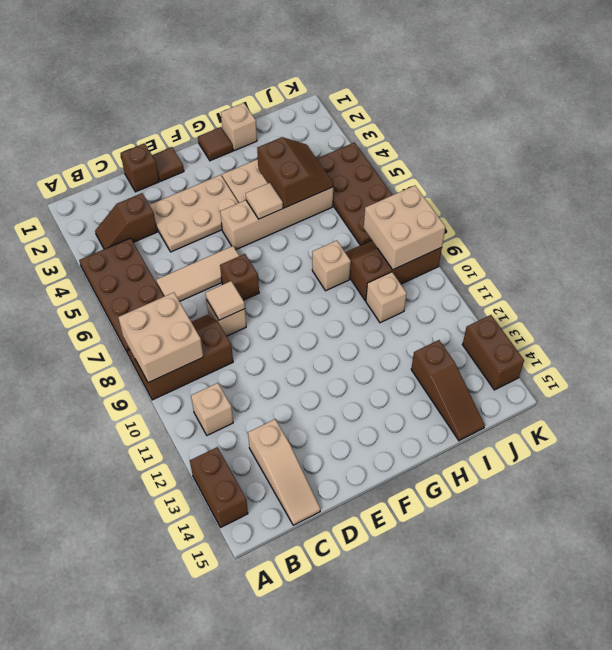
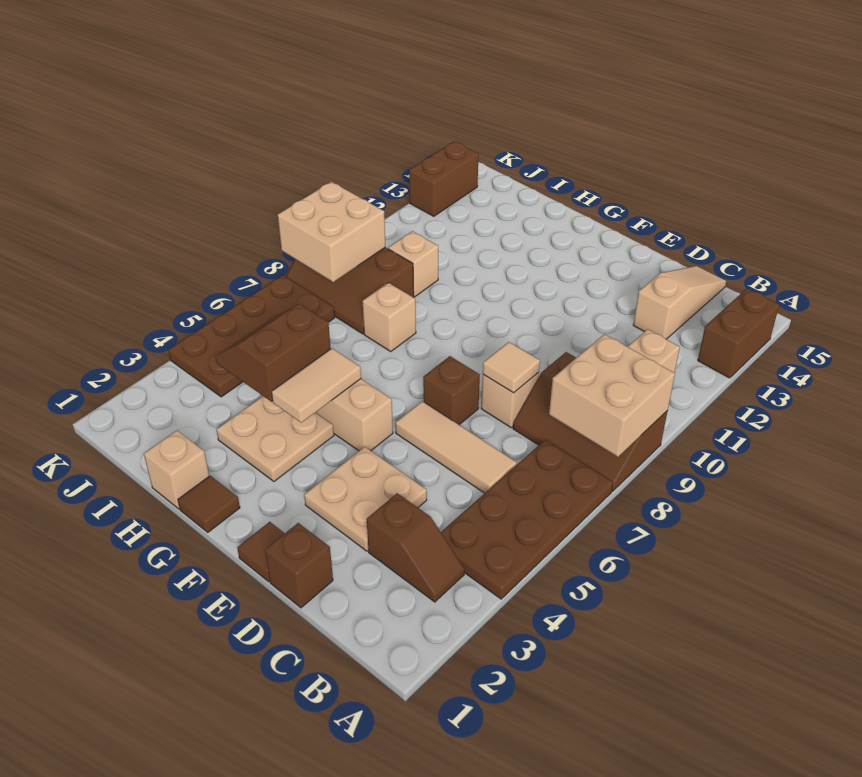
tan 2x3 plate [150,175,238,252] -> tan 2x2 plate [304,447,427,551]
tan 1x1 tile [246,183,283,219] -> tan 1x2 tile [272,348,361,423]
brown 1x3 slope [411,340,485,441] -> none

